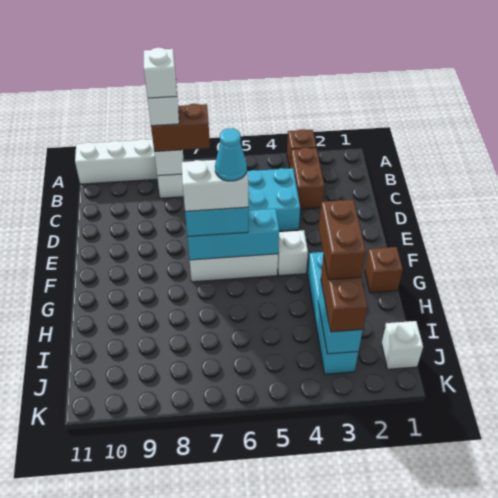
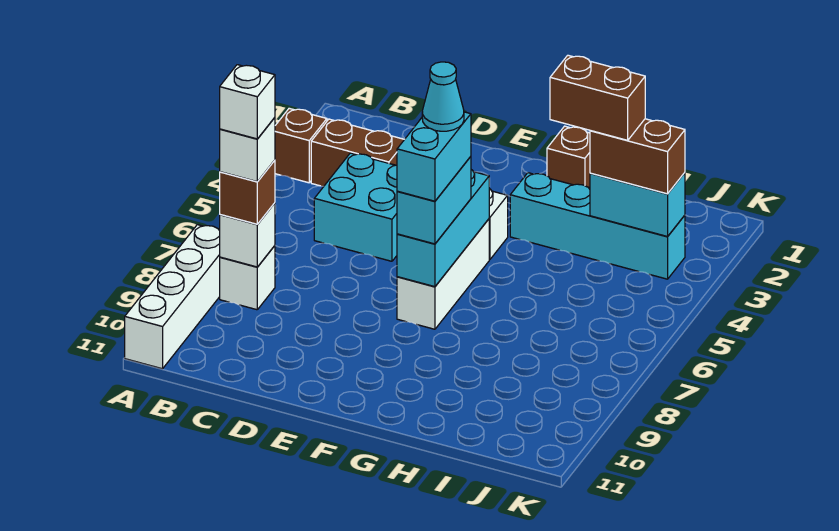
brown 1x2 brick [151,104,210,152] -> brown 1x1 brick [220,160,275,224]
white 1x2 brick [181,160,248,211] -> cyan 1x2 brick [397,112,471,201]
white 1x1 brick [382,321,423,369] -> none

